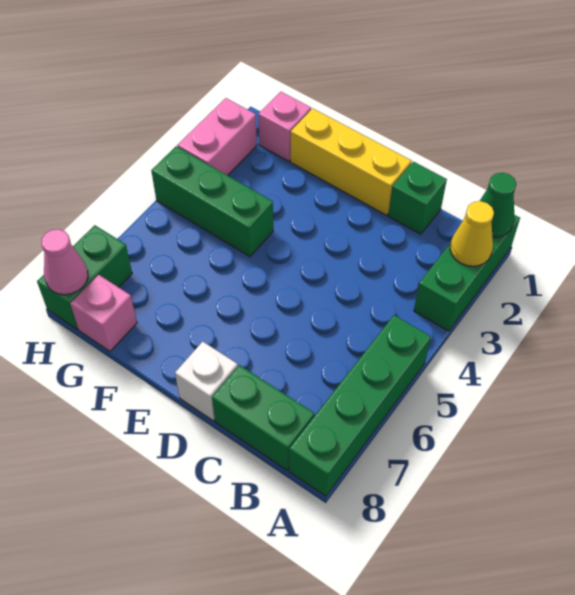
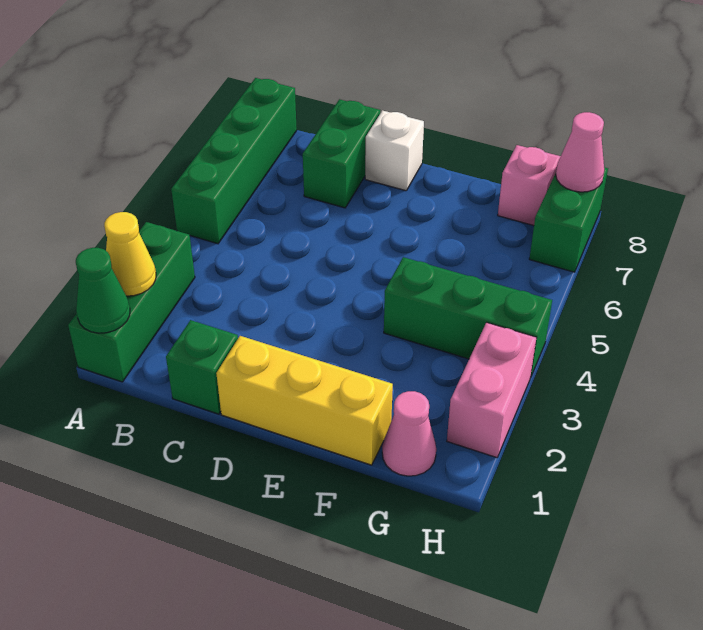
green 1x2 brick [212,365,314,470] -> green 1x2 brick turned to [303,99,380,208]
pink 1x1 brick [258,92,311,161] -> pink 1x1 cone [382,391,436,476]

